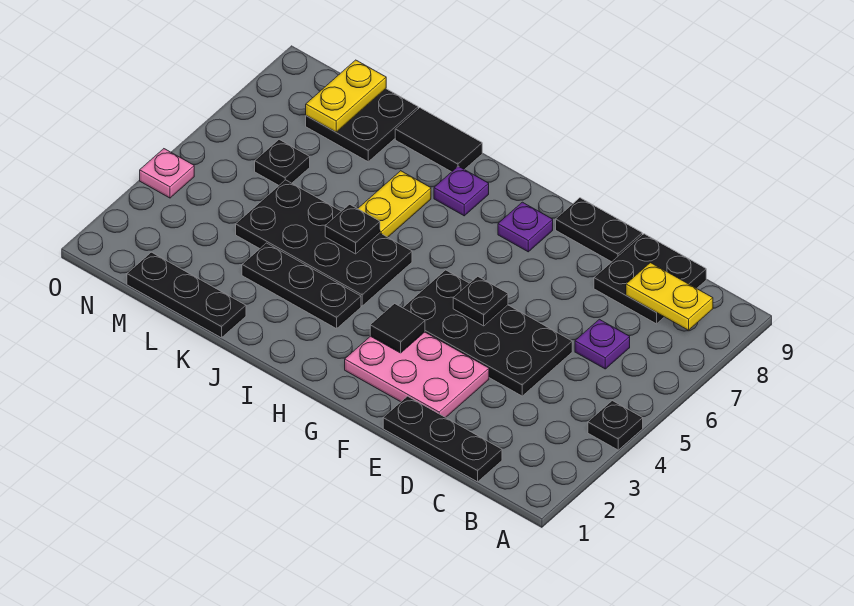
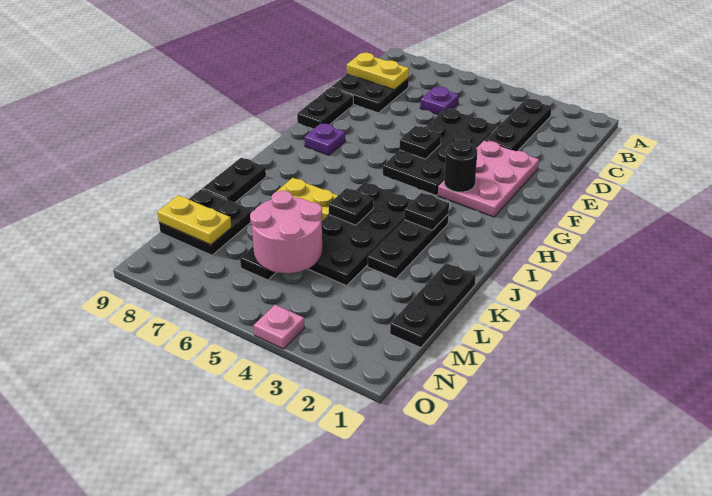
black 1x1 plate [588,401,643,450] -> black 1x1 plate moved to [404,193,449,230]
yellow 1x2 plate [626,263,713,330] -> yellow 1x2 plate turned to [347,53,409,90]
black 1x3 plate [383,396,502,482] -> black 1x3 plate moved to [485,99,552,151]
black 1x1 tile [370,304,425,353] -> black 1x1 round brick [444,139,477,192]
purple 1x1 plate [434,166,489,216] -> none
black 1x2 tile [395,108,482,172] -> black 1x2 plate [202,158,266,202]
none -> pink 2x2 round brick [250,191,322,273]

